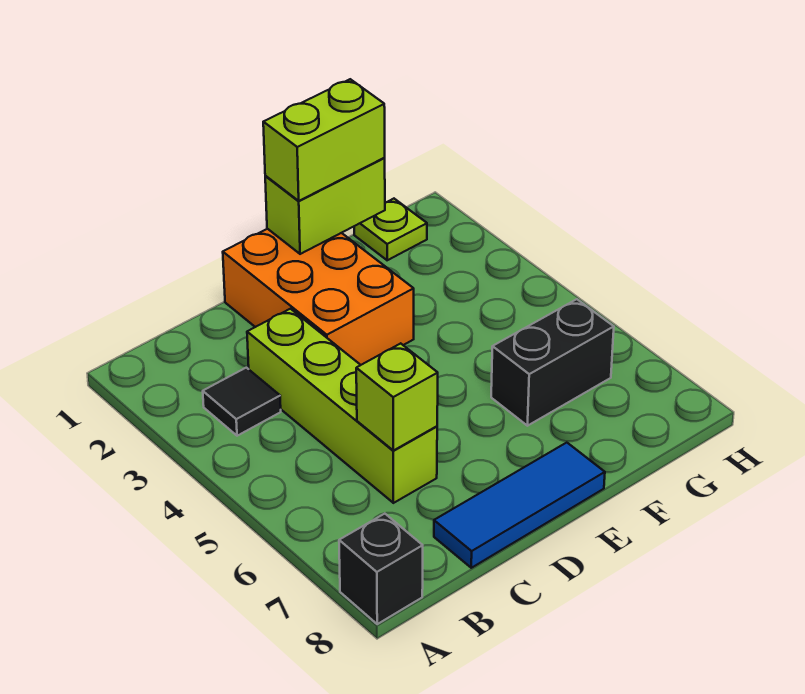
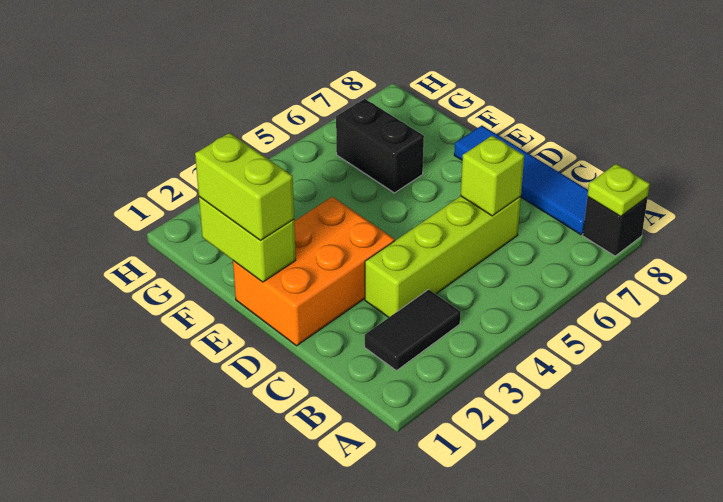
black 1x1 tile [203,368,281,436] -> black 1x2 tile [365,290,461,371]
blue 1x3 tile [434,443,605,568] -> blue 1x4 tile [454,126,588,235]
lime 1x1 plate [354,199,427,260] -> lime 1x1 plate moved to [587,164,650,216]

